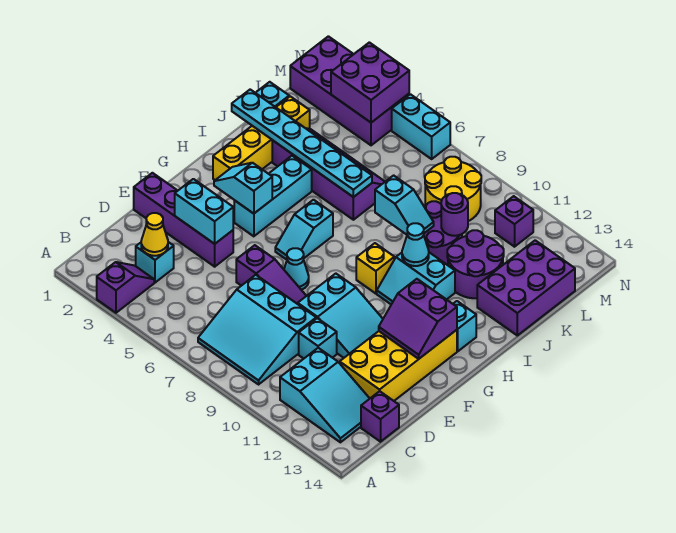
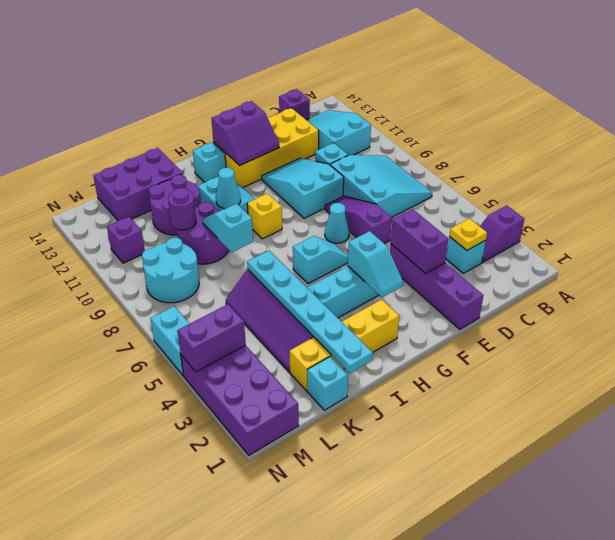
yellow 1x1 cone [141,213,168,256] -> yellow 1x1 plate [449,218,487,250]
cyan 1x2 brick [175,179,233,244] -> purple 1x2 brick [391,209,449,273]
purple 2x2 slope [379,279,457,359] -> purple 2x2 slope turned to [211,101,279,166]
yellow 2x2 round brick [425,157,481,221] -> cyan 2x2 round brick [142,238,199,303]
purple 2x2 brick [331,42,409,123] -> purple 1x2 brick [177,304,246,372]

